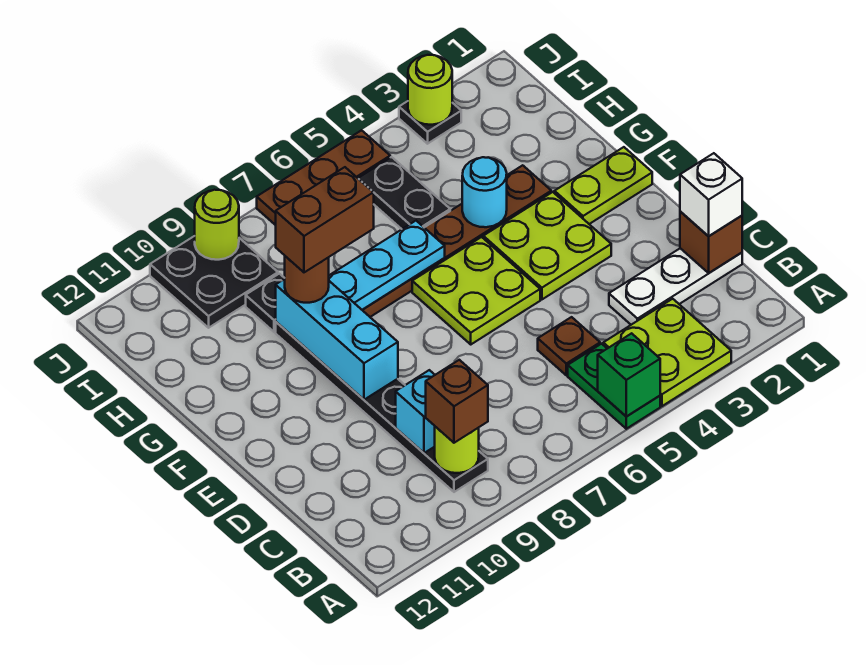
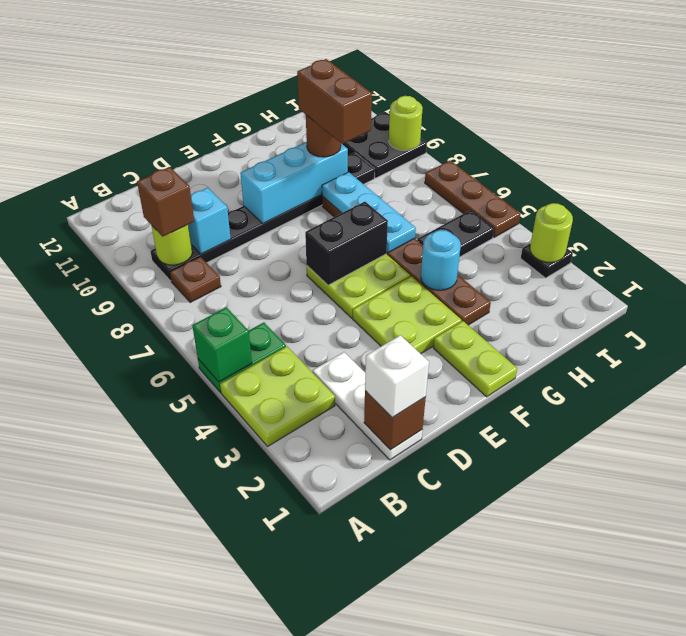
brown 1x1 plate [538,317,600,375] -> brown 1x1 plate moved to [170,257,221,303]
none -> black 1x2 brick [305,202,388,285]

